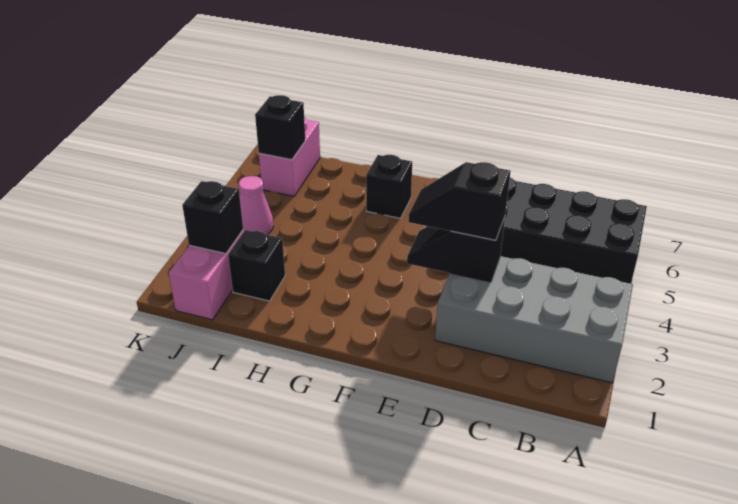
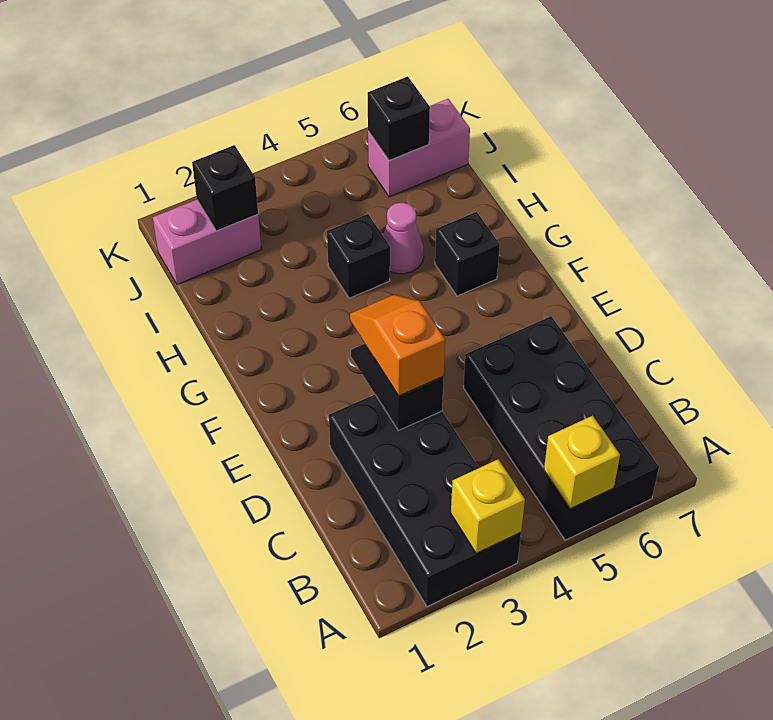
grey 2x4 brick [435,256,633,383] -> black 2x4 brick [329,394,521,607]
none -> yellow 1x1 brick [451,459,525,553]
none -> yellow 1x1 brick [544,416,620,509]
black 1x2 slope [408,162,511,240] -> orange 1x2 slope [350,295,445,396]
black 1x1 brick [228,230,285,301] -> black 1x1 brick moved to [327,214,390,298]
pink 1x1 cone [239,176,274,235] -> pink 1x1 cone moved to [383,203,424,274]

